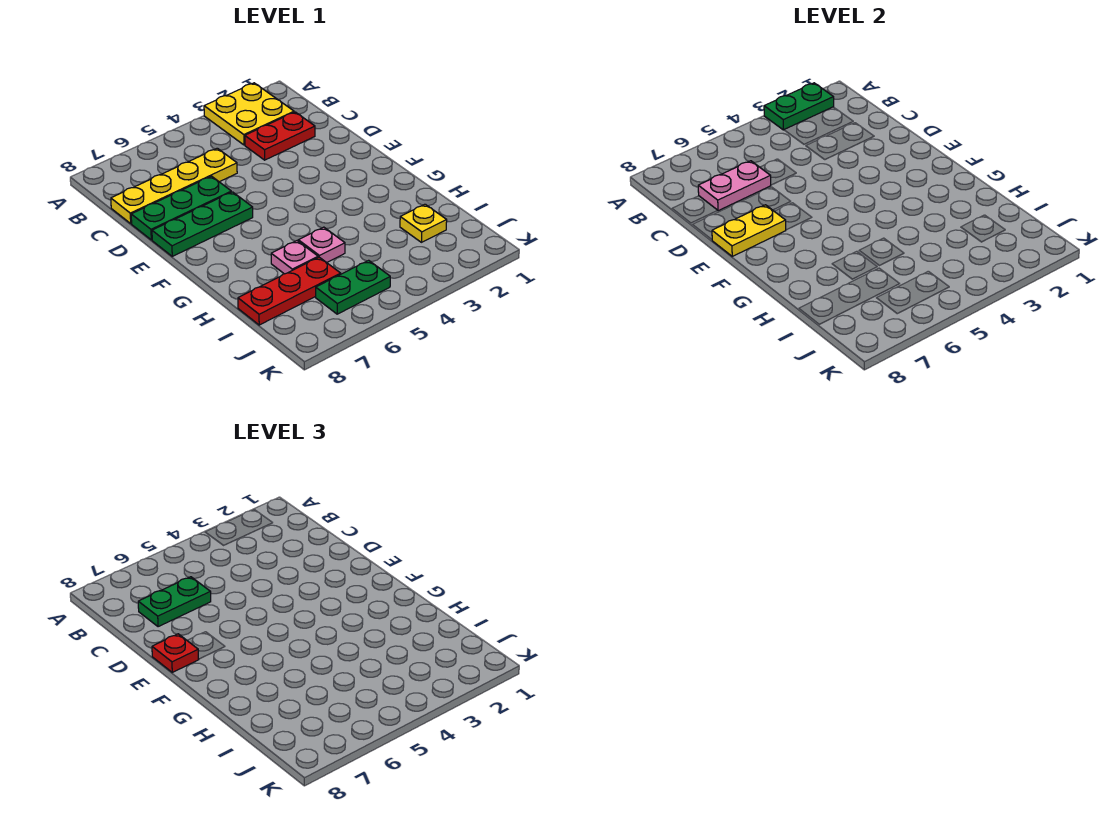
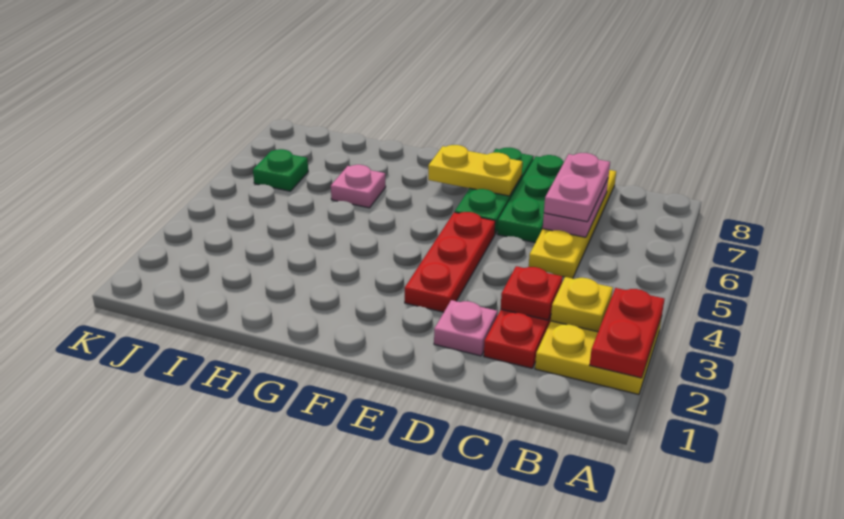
green 1x2 plate [764,83,834,130] -> red 1x2 plate [590,288,665,378]
green 1x2 plate [138,577,211,627] -> pink 1x2 plate [544,153,610,222]
yellow 1x2 plate [712,205,786,256] -> yellow 1x2 plate turned to [428,145,523,196]
red 1x1 plate [152,634,199,672] -> red 1x1 plate moved to [501,266,562,320]
pink 1x1 plate [298,227,345,263] -> pink 1x1 plate moved to [434,300,497,356]
yellow 1x1 plate [400,204,447,242] -> yellow 1x1 plate moved to [551,277,613,332]
red 1x3 plate [238,257,341,325] -> red 1x3 plate moved to [405,212,495,312]
green 1x2 plate [316,260,390,314] -> green 1x1 plate [253,149,308,191]

